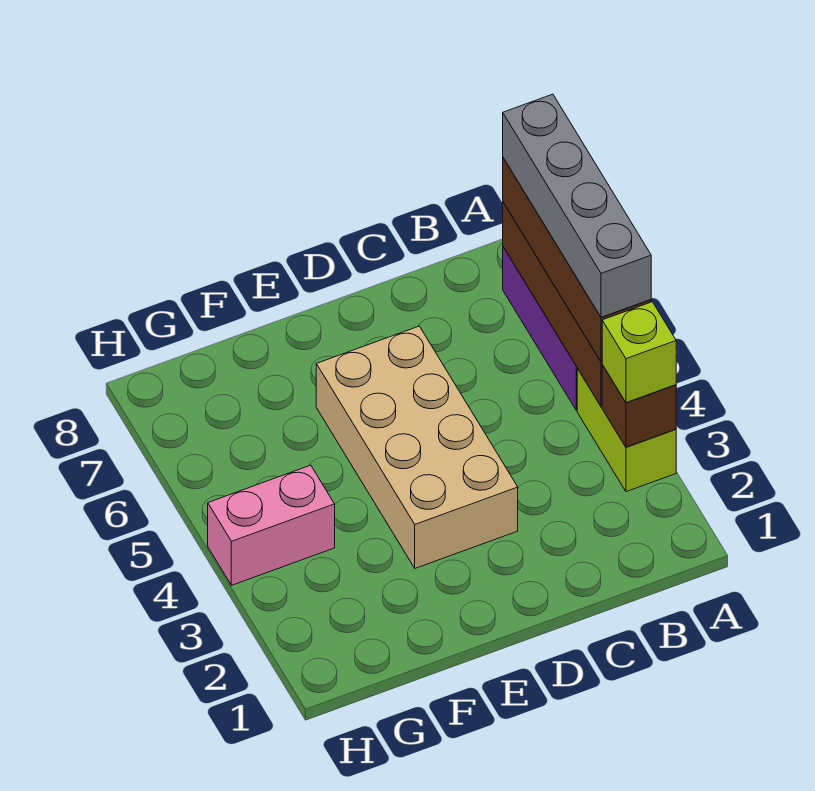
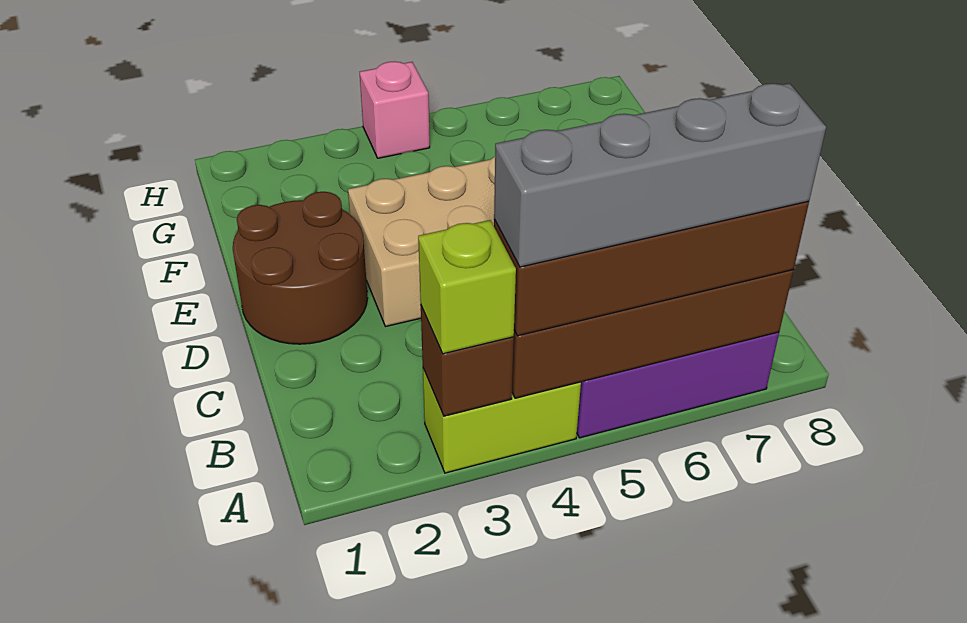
none -> brown 2x2 round brick [233,192,368,344]
pink 1x2 brick [208,465,335,585] -> pink 1x1 brick [360,61,430,158]

